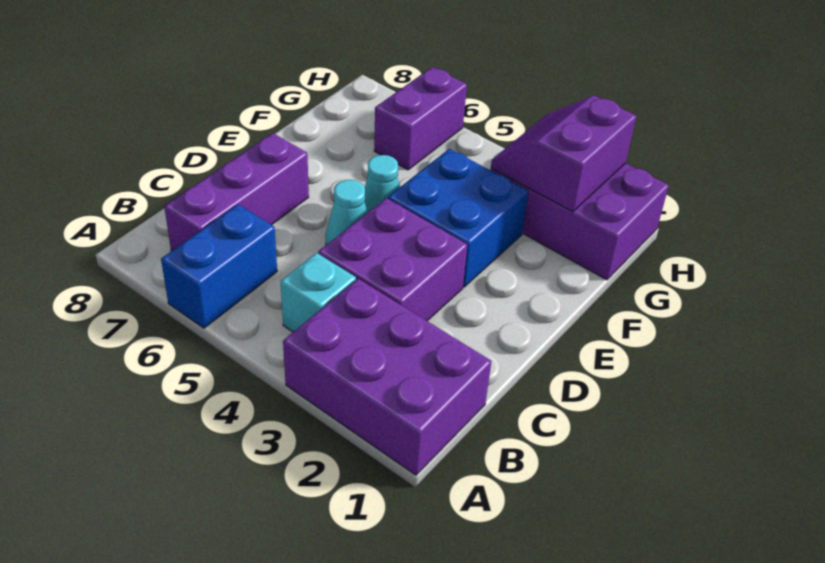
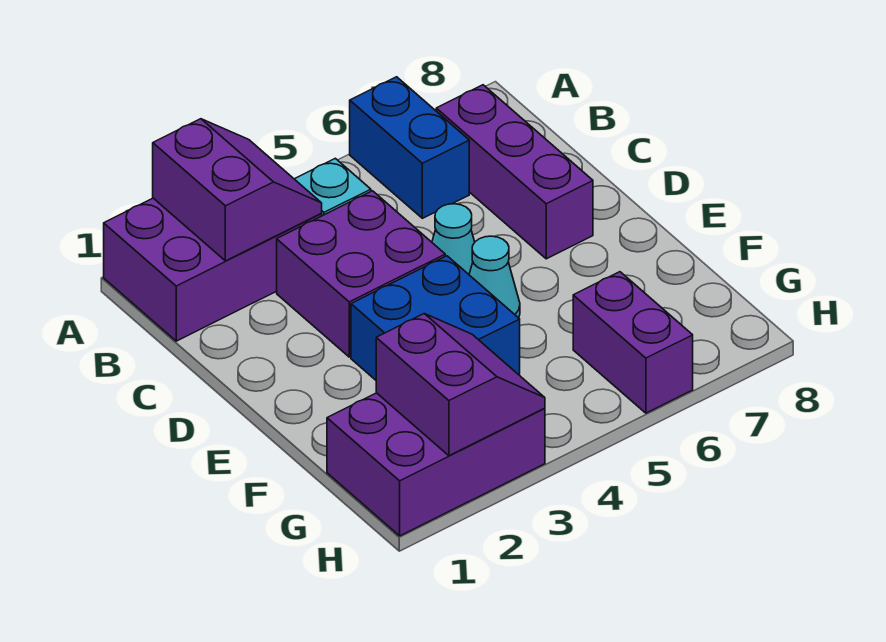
none -> purple 2x2 slope [153,119,322,261]

